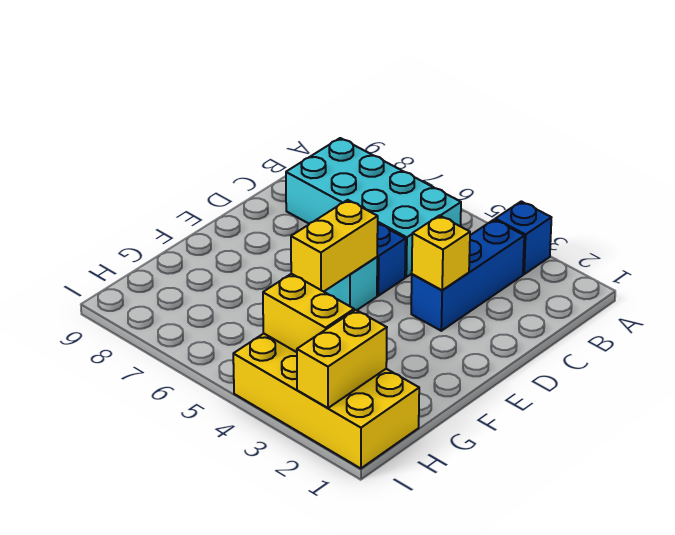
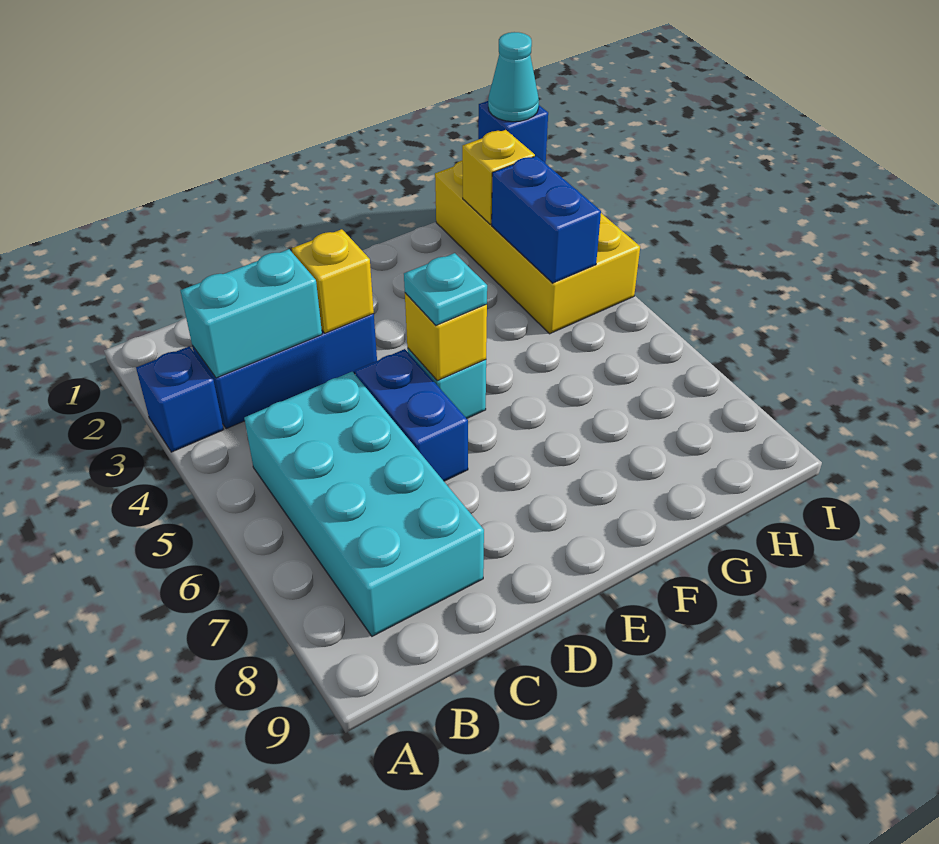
none -> cyan 1x2 brick [180,249,322,378]
yellow 1x2 brick [291,200,378,292] -> yellow 1x1 brick [405,293,487,381]
none -> cyan 1x1 plate [404,253,487,325]
yellow 1x2 brick [297,310,387,408] -> yellow 1x1 brick [462,130,535,224]
yellow 1x2 brick [263,274,354,352] -> blue 1x2 brick [492,156,601,283]
none -> blue 1x1 brick [478,101,548,164]
none -> cyan 1x1 cone [488,32,539,122]

